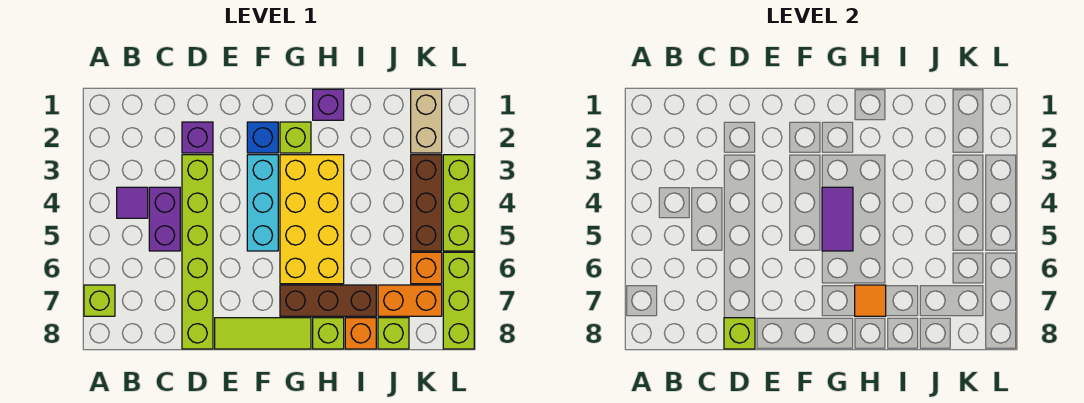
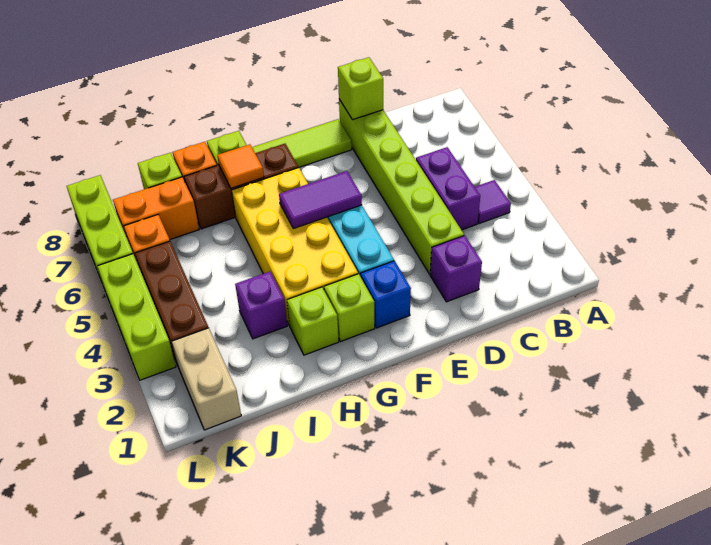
lime 1x1 brick [84,285,115,316] -> lime 1x1 brick moved to [287,287,339,355]
purple 1x2 tile [822,187,853,251] -> purple 1x2 tile turned to [279,171,362,229]
purple 1x1 brick [313,89,344,120] -> purple 1x1 brick moved to [235,272,287,339]

